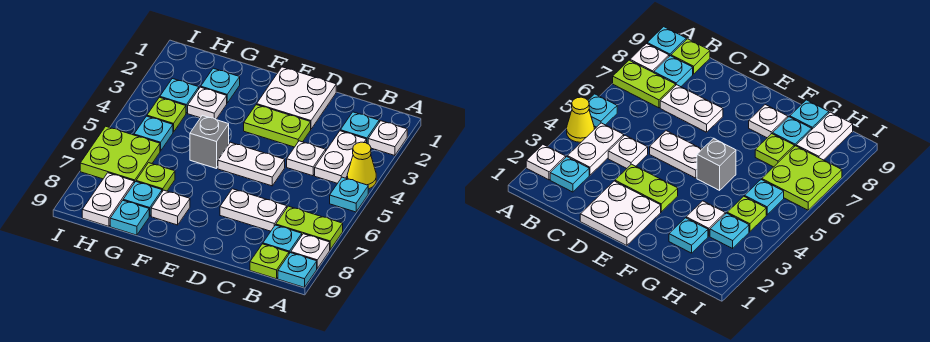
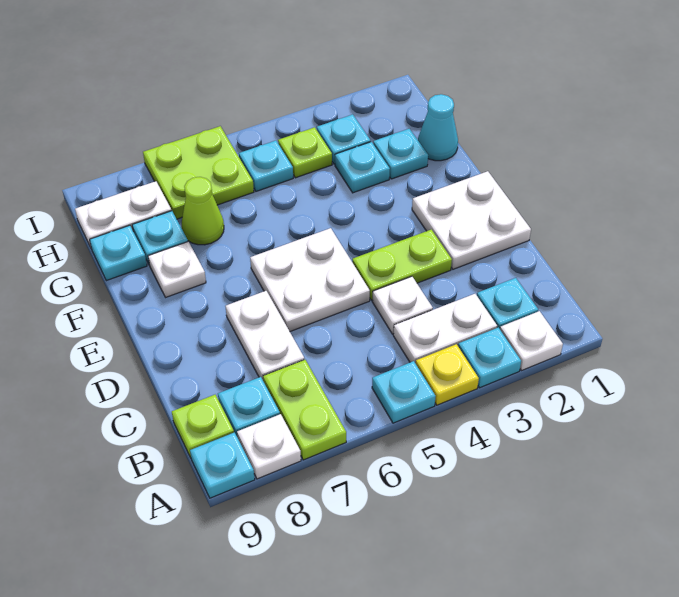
none -> cyan 1x1 plate [458,328,521,388]
yellow 1x1 cone [347,142,376,189] -> yellow 1x1 plate [416,344,479,405]
lime 1x2 plate [244,105,311,147] -> lime 1x2 plate turned to [352,229,452,300]
white 1x2 plate [218,142,285,186] -> white 2x2 plate [250,228,370,331]
grey 1x1 brick [190,115,229,169] -> none
none -> cyan 1x1 cone [418,94,458,161]
white 1x1 plate [188,87,227,119] -> cyan 1x1 plate [335,142,390,193]
lime 1x1 plate [136,163,175,192] -> lime 1x1 cone [181,177,224,245]

